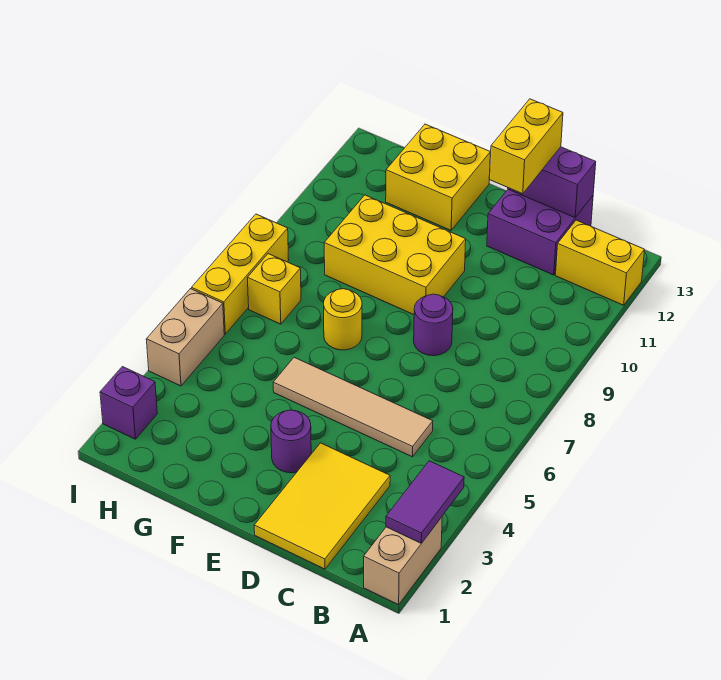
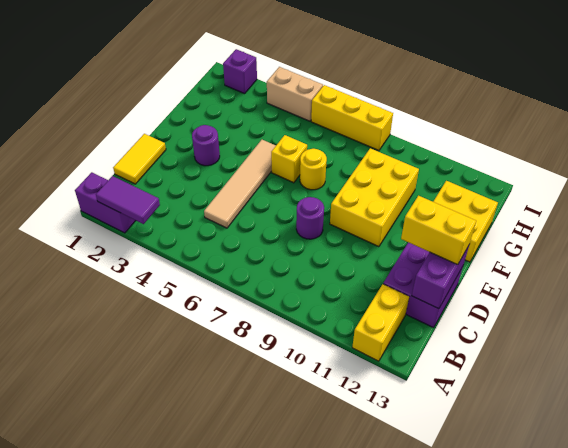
tan 1x2 brick [364,517,442,605] -> purple 1x2 brick [75,172,136,233]
yellow 2x3 tile [254,443,390,569] -> yellow 1x2 tile [113,134,166,184]
yellow 1x1 brick [248,254,301,324] -> yellow 1x1 brick moved to [271,135,307,183]

